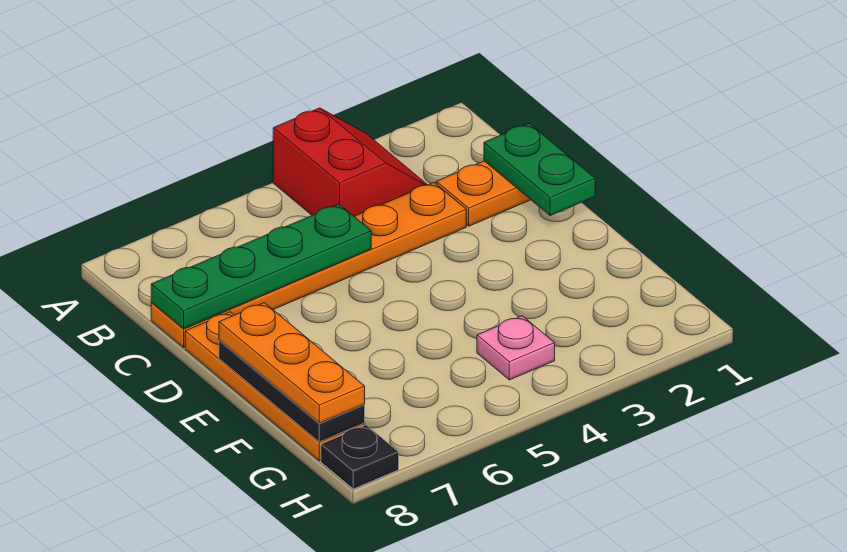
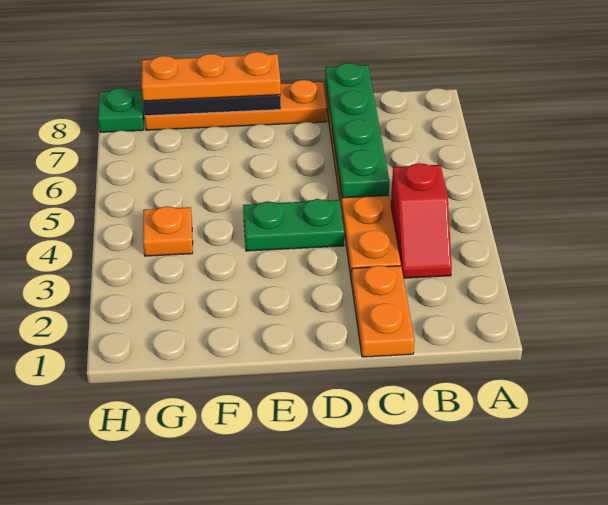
red 2x2 slope [273,108,427,216] -> red 1x2 slope [391,163,452,278]
green 1x2 plate [484,123,595,216] -> green 1x2 plate moved to [243,199,344,251]
pink 1x1 plate [477,316,555,380] -> orange 1x1 plate [143,206,193,256]
black 1x1 plate [321,425,399,489] -> green 1x1 plate [98,88,144,132]

